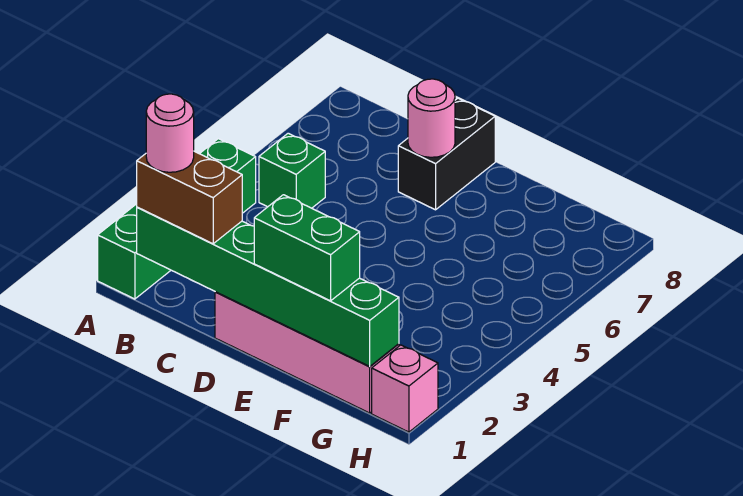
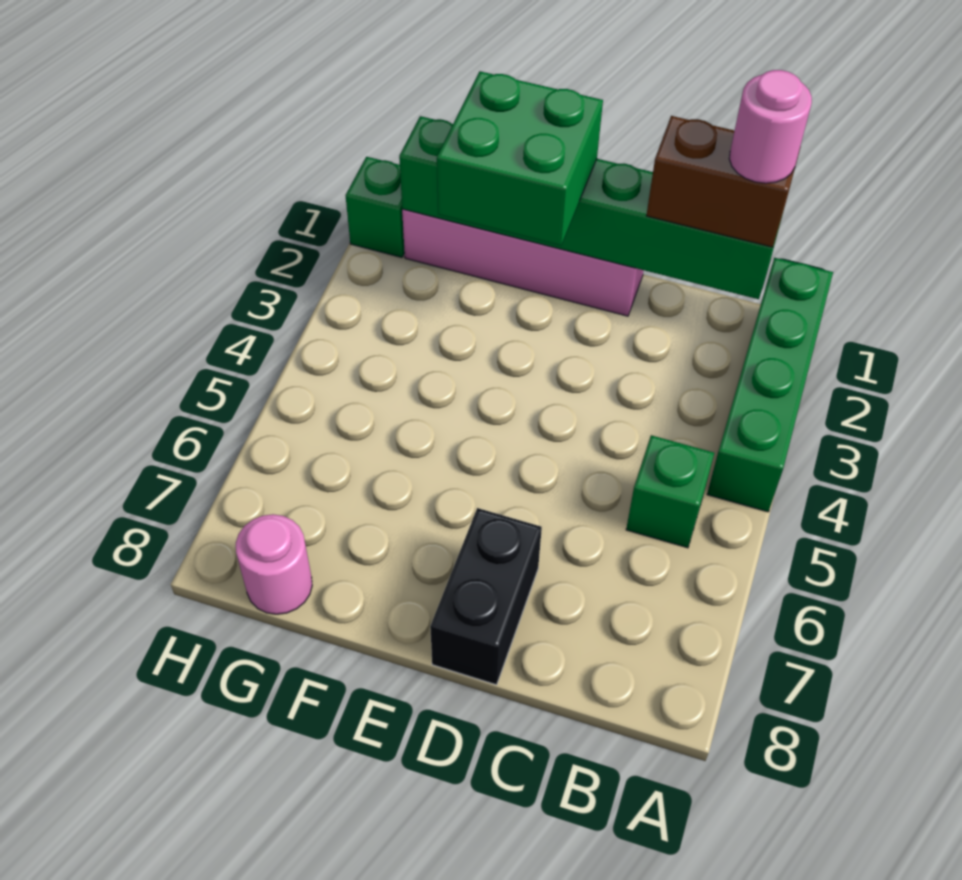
pink 1x1 round brick [408,79,455,157] -> pink 1x1 round brick moved to [236,514,312,614]
green 1x2 brick [254,195,360,301] -> green 2x2 brick [437,71,603,246]
pink 1x1 brick [372,345,438,432] -> green 1x1 brick [345,157,405,257]

